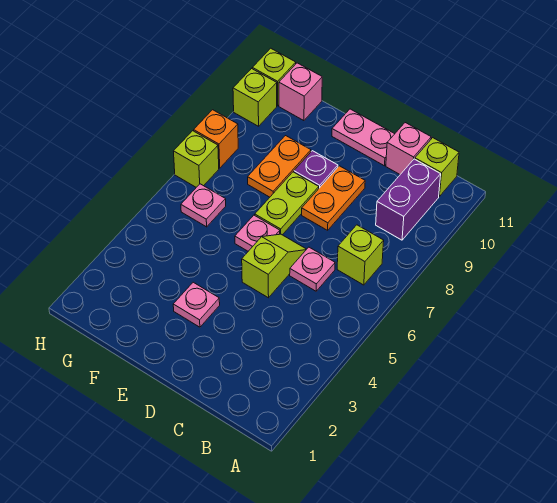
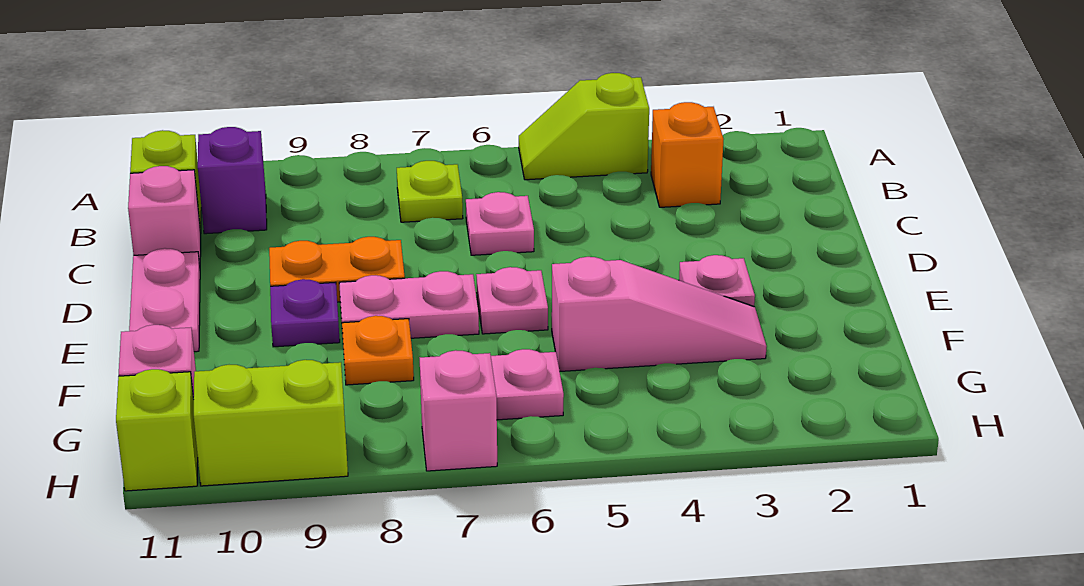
lime 1x1 brick [337,225,384,285] -> lime 1x1 plate [397,161,463,222]
purple 1x2 brick [376,159,441,240] -> purple 1x1 brick [198,127,267,234]
lime 1x2 slope [242,234,306,298] -> lime 1x2 slope moved to [519,73,649,180]
lime 1x2 plate [255,172,319,235] -> pink 1x2 plate [339,271,479,338]
none -> pink 1x3 slope [552,257,767,371]
orange 1x2 plate [248,136,311,197] -> orange 1x1 plate [342,316,414,385]
lime 1x1 brick [174,131,219,187] -> pink 1x1 brick [420,350,497,471]
orange 1x1 brick [194,110,238,168] -> orange 1x1 brick moved to [651,102,724,207]
lime 1x1 brick [233,69,277,126] -> lime 1x2 brick [194,360,348,486]

